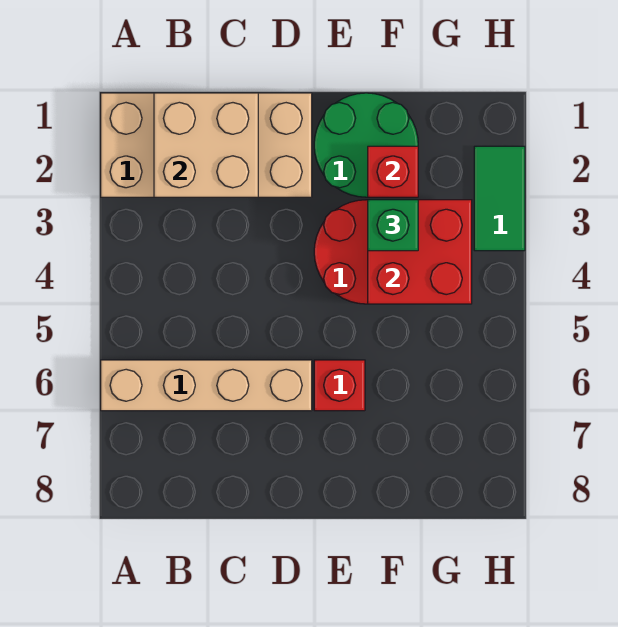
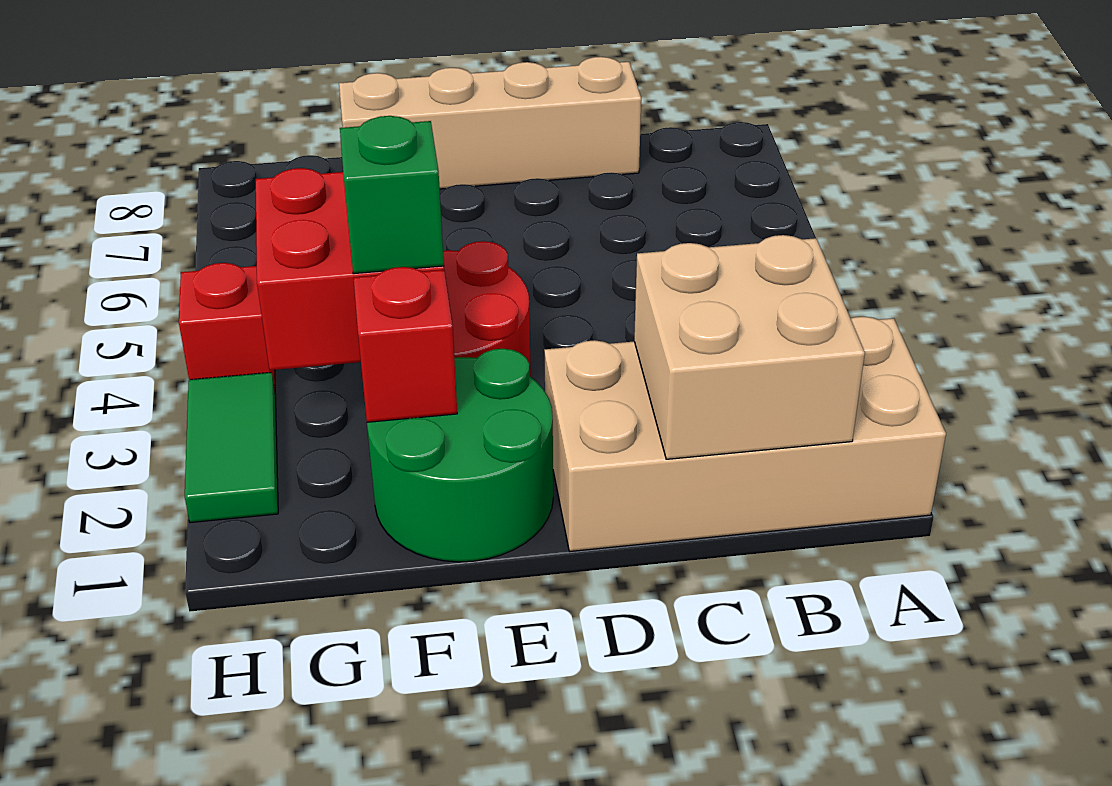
tan 1x4 brick [101,360,312,411] -> tan 1x4 brick moved to [339,57,641,189]
red 1x1 brick [314,360,365,411] -> red 1x1 brick moved to [179,263,276,395]

